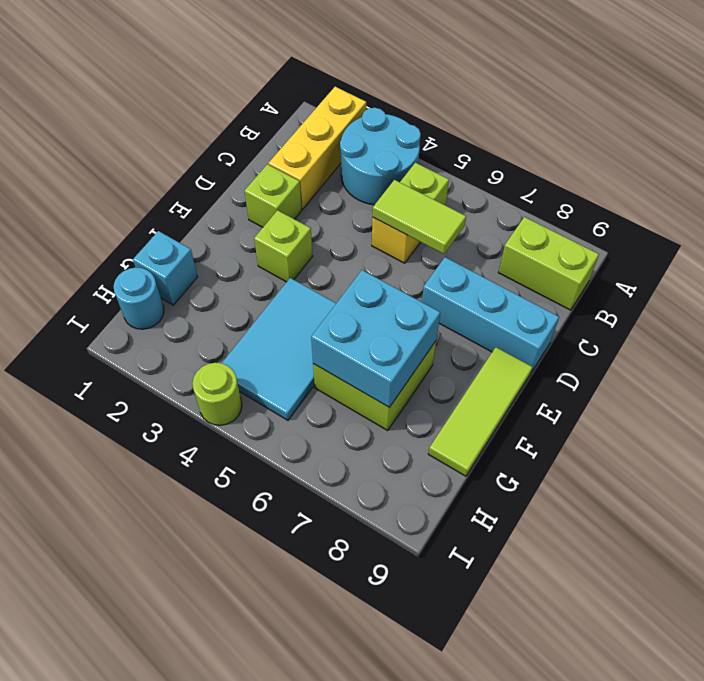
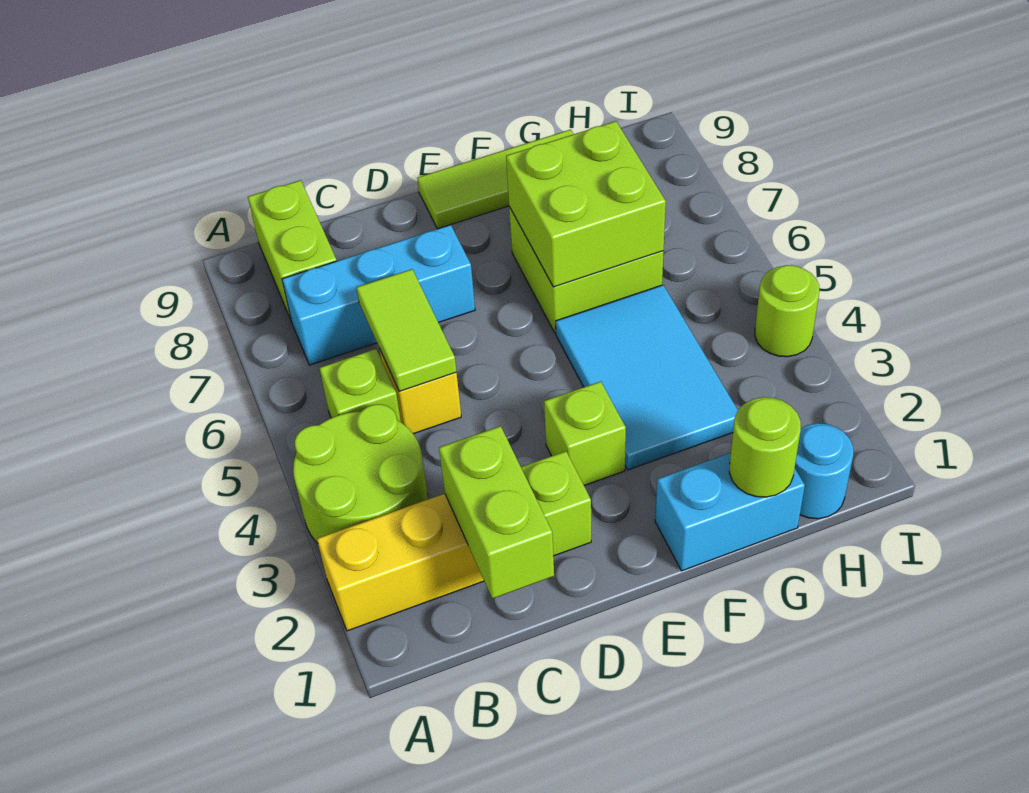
cyan 2x2 round brick [340,108,421,205] -> lime 2x2 round brick [293,404,428,543]
none -> lime 1x2 brick [439,426,554,599]
cyan 1x3 brick [422,257,559,372] -> cyan 1x3 brick turned to [282,225,475,365]
cyan 2x3 tile [222,278,336,420] -> cyan 2x3 tile turned to [556,285,738,470]
cyan 2x2 brick [311,270,440,407] -> lime 2x2 brick [506,121,666,287]
cyan 1x1 brick [133,231,198,305] -> cyan 1x2 brick [655,453,805,571]
none -> lime 1x1 round brick [729,397,801,497]

